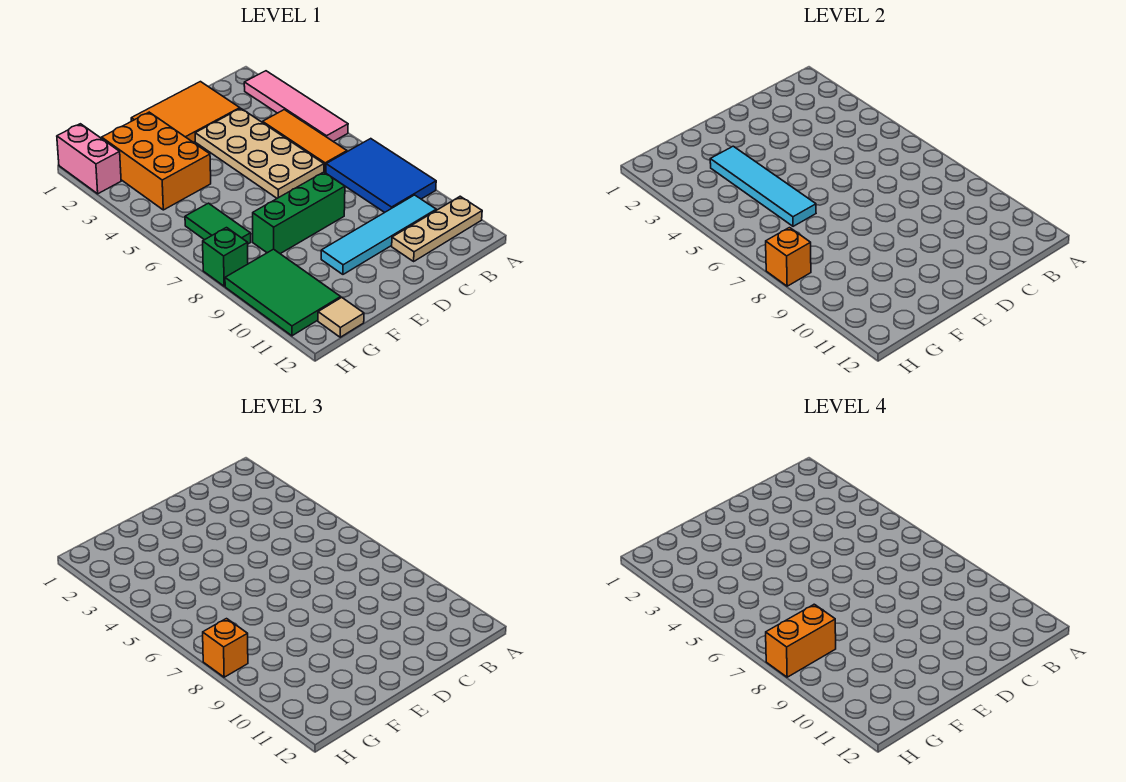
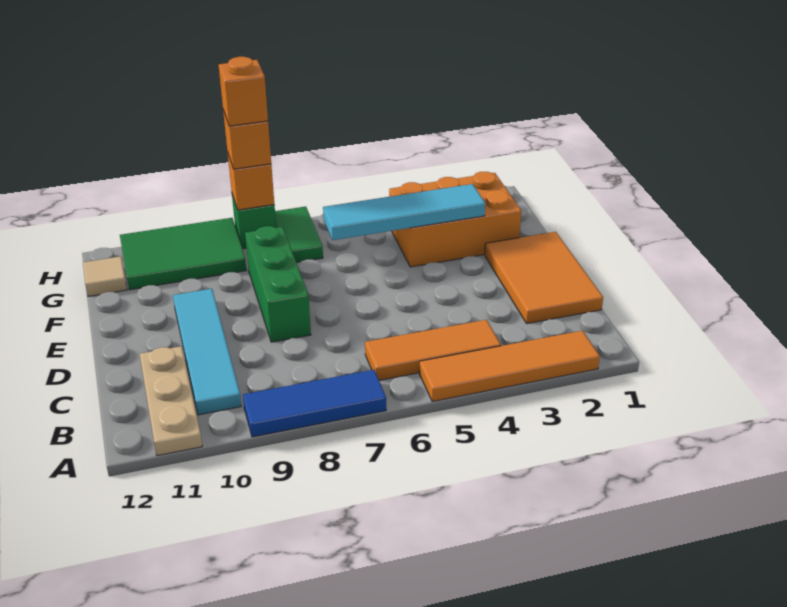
pink 1x4 tile [244,71,348,142] -> orange 1x4 tile [419,331,600,402]
blue 2x3 tile [326,139,436,212] -> blue 1x3 tile [243,370,386,437]
tan 2x4 plate [195,108,324,198] -> none
green 1x2 tile [185,203,251,244] -> green 1x2 tile turned to [275,207,323,263]
orange 1x2 brick [766,604,836,677] -> orange 1x1 brick [219,57,268,126]
pink 1x2 brick [57,124,121,194] -> none

